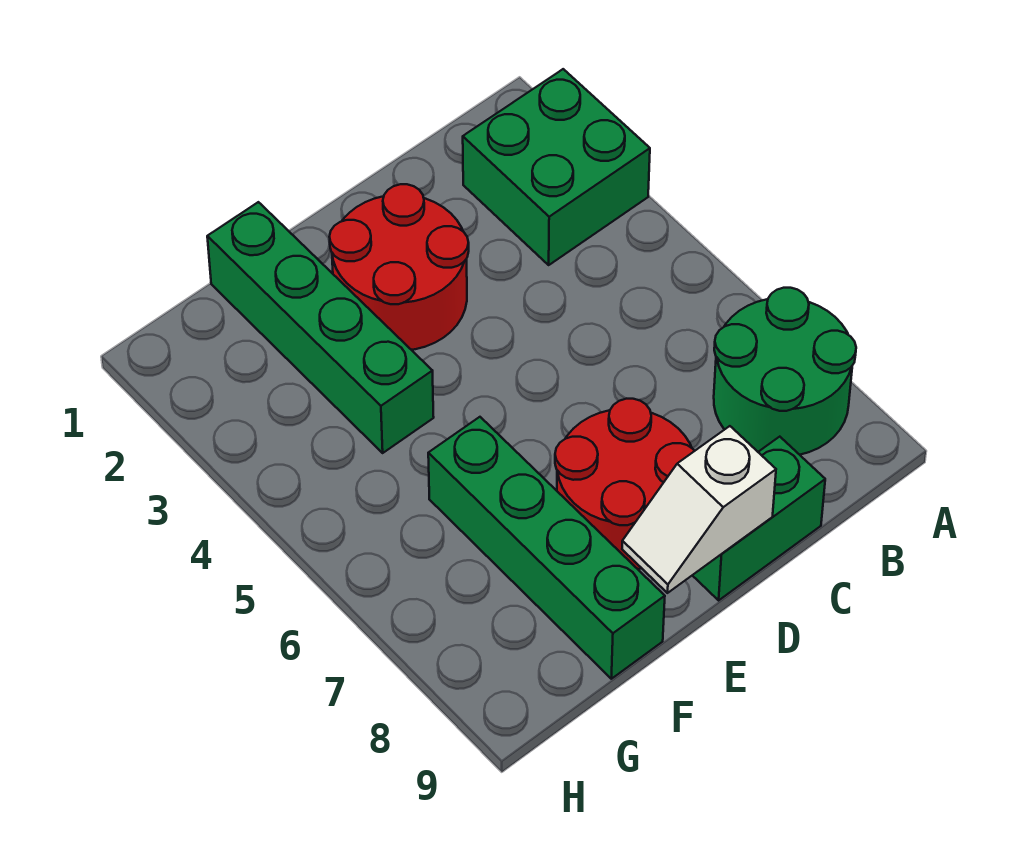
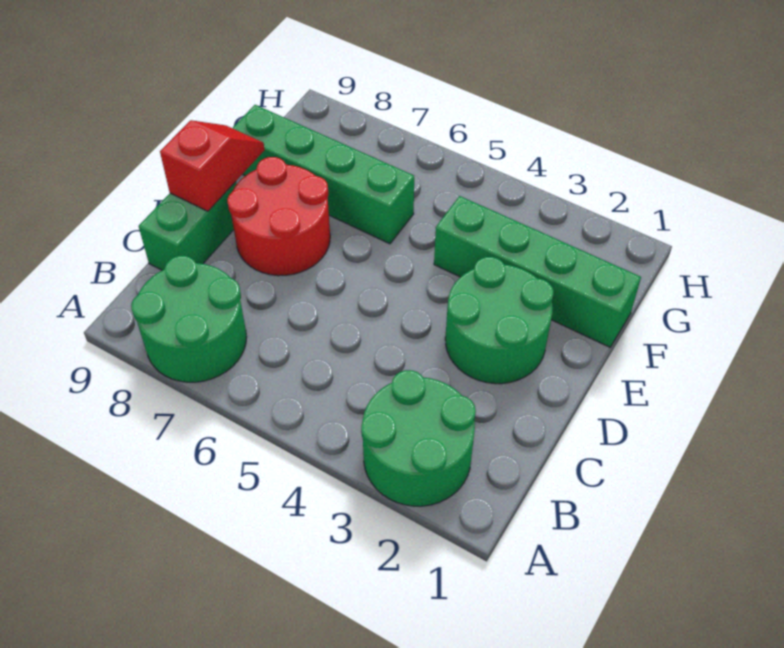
green 2x2 brick [463,69,650,265] -> green 2x2 round brick [361,370,476,506]
red 2x2 round brick [329,184,469,350] -> green 2x2 round brick [445,257,554,384]
white 1x2 slope [622,426,776,593] -> red 1x2 slope [160,120,265,211]

